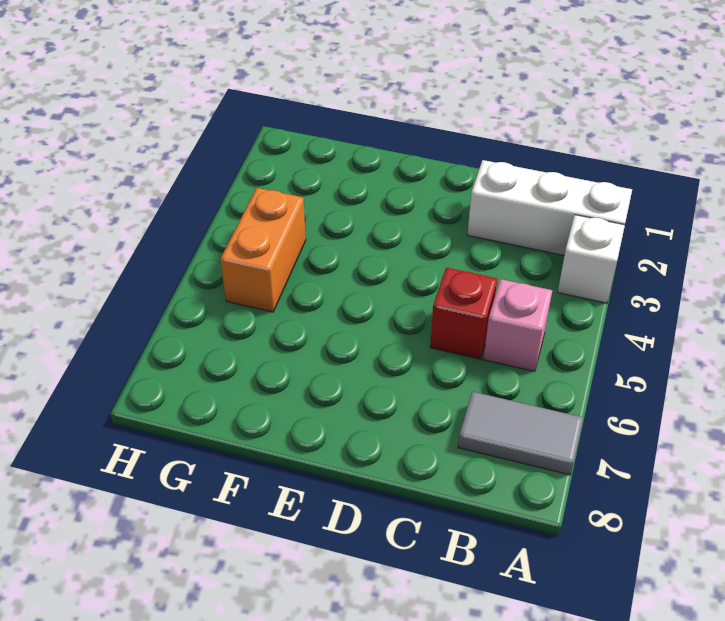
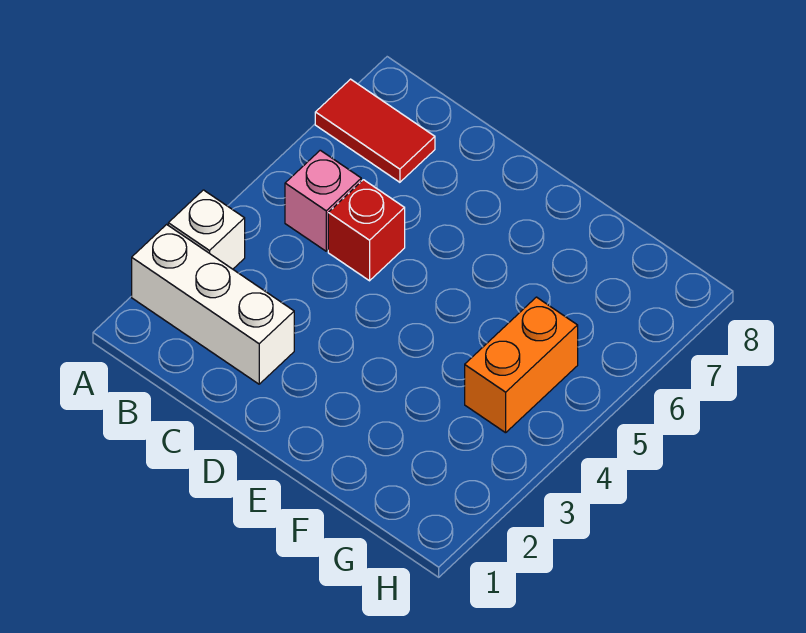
grey 1x2 tile [458,392,583,475] -> red 1x2 tile [315,79,435,182]

